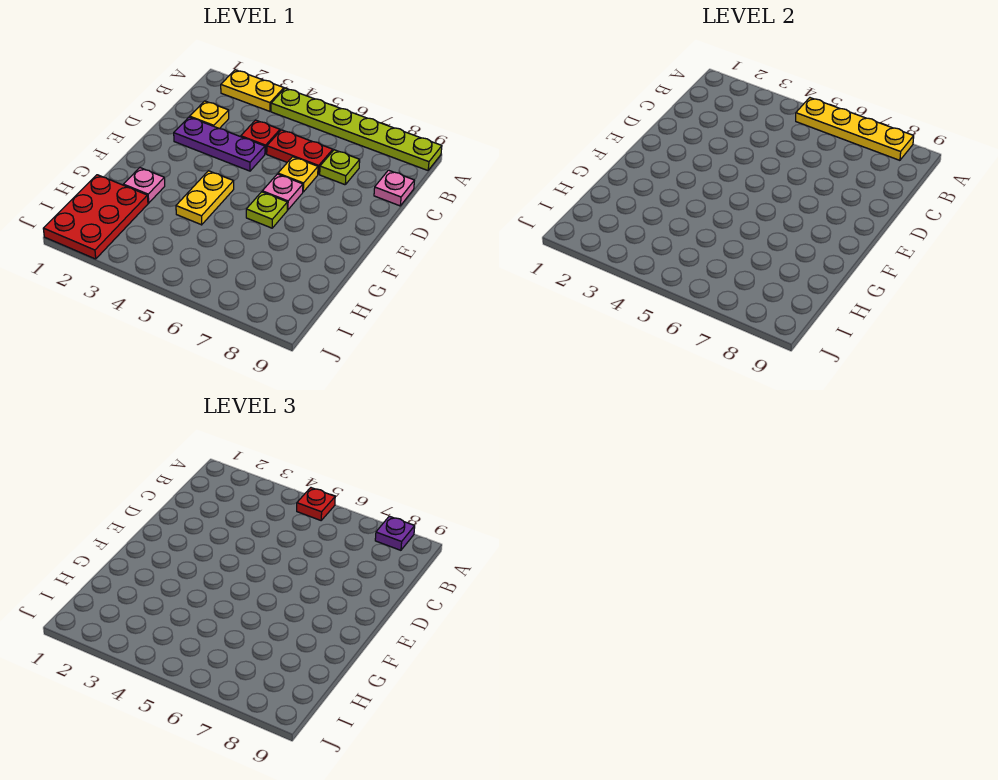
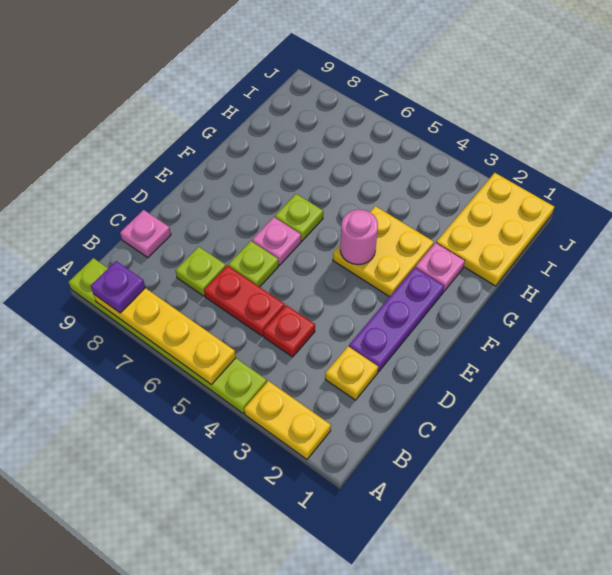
red 1x1 plate [297,488,335,520] -> none
purple 1x3 plate [174,117,265,171] -> purple 1x3 plate turned to [349,267,444,372]
yellow 1x1 plate [278,157,318,192] -> lime 1x1 plate [228,241,279,287]
yellow 1x2 plate [176,171,234,225] -> yellow 2x2 plate [333,206,434,297]
none -> pink 1x1 round brick [340,210,378,265]
red 2x3 plate [43,175,148,259] -> yellow 2x3 plate [436,173,554,286]

